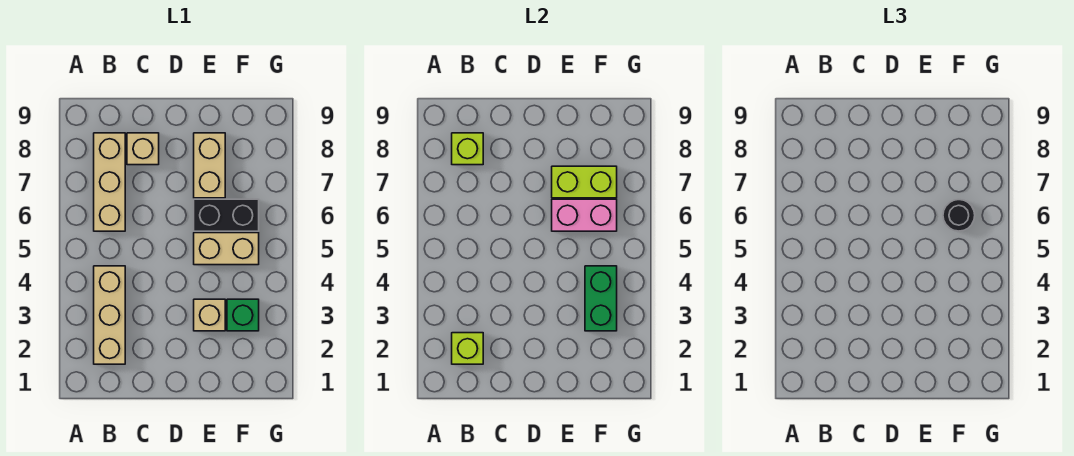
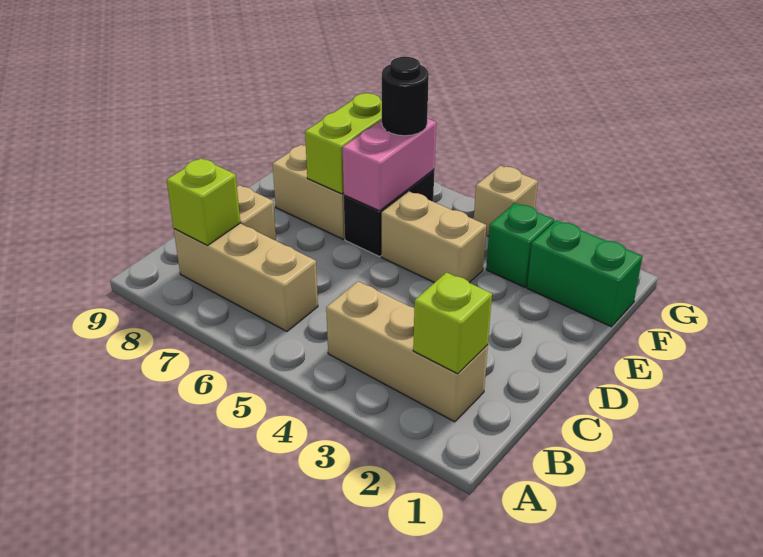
tan 1x1 brick [194,299,225,331] -> tan 1x1 brick moved to [474,166,538,237]
tan 1x2 brick [194,233,259,265] -> tan 1x2 brick turned to [382,192,486,283]
green 1x2 brick [585,266,617,331] -> green 1x2 brick moved to [527,220,643,327]

